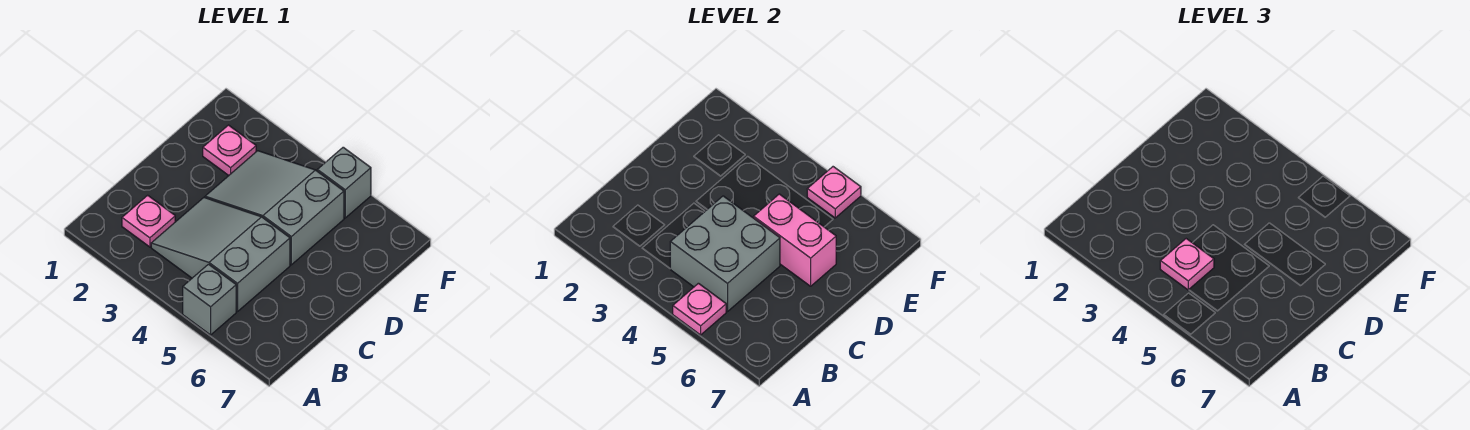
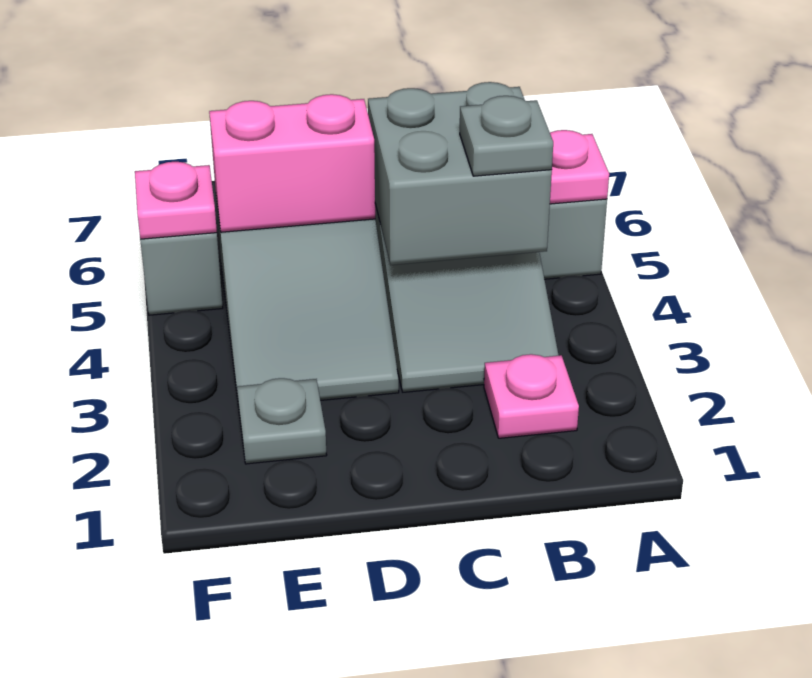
pink 1x1 plate [1160,239,1214,290] -> grey 1x1 plate [460,96,553,176]
pink 1x2 brick [754,194,836,286] -> pink 1x2 brick turned to [209,94,375,232]
pink 1x1 plate [203,125,256,175] -> grey 1x1 plate [237,378,327,464]

